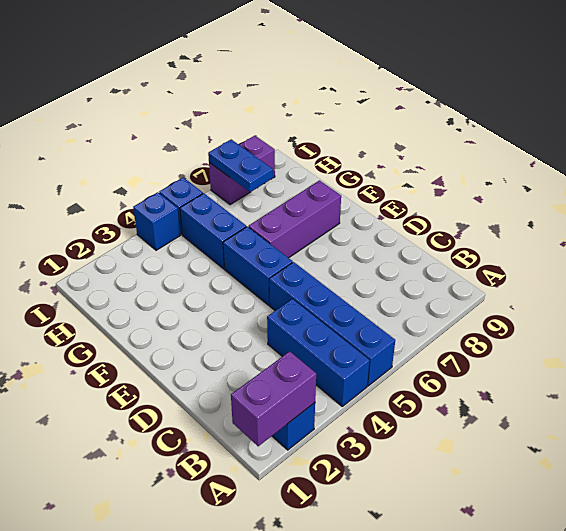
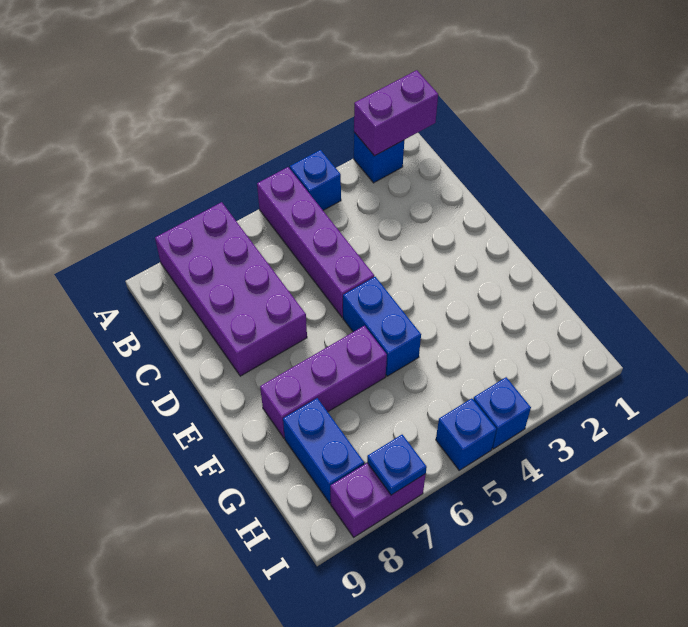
blue 1x3 brick [267,299,370,406] -> blue 1x1 brick [290,150,341,210]
blue 1x4 brick [269,262,395,386] -> purple 1x4 brick [257,167,374,317]
none -> purple 2x4 brick [155,202,307,376]
blue 1x2 brick [180,193,246,269] -> blue 1x2 brick moved to [283,398,364,503]
blue 1x2 plate [208,140,273,192] -> blue 1x1 plate [367,435,427,495]

